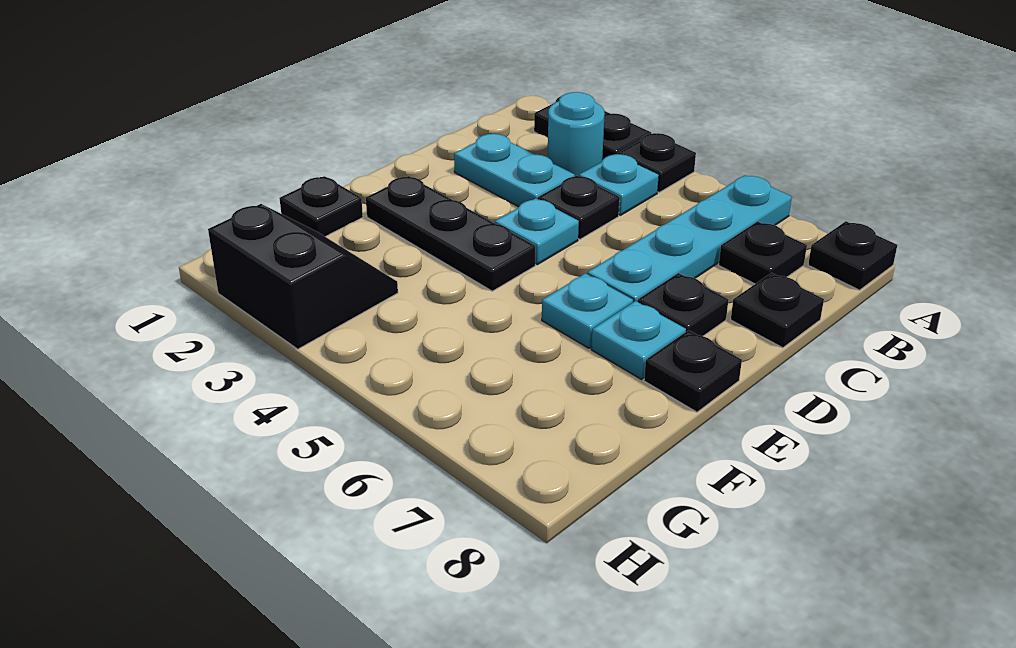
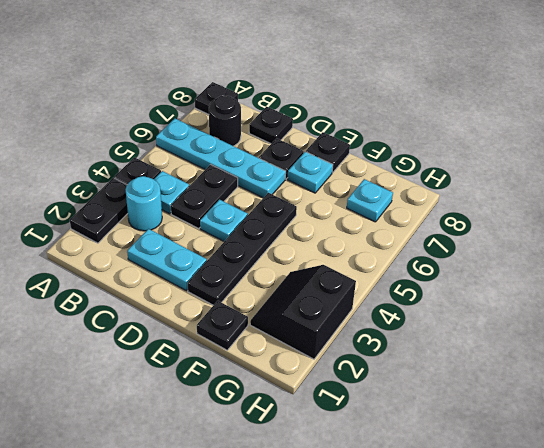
black 1x1 plate [719,222,807,284] -> black 1x1 round brick [209,95,241,146]
cyan 1x2 plate [454,134,575,207] -> cyan 1x2 plate turned to [127,229,207,291]
black 1x1 plate [538,176,620,239] -> black 1x2 plate [171,165,238,229]
black 1x3 plate [366,176,535,291] -> black 1x4 plate [188,193,297,305]
cyan 1x1 plate [542,273,633,348] -> cyan 1x1 plate moved to [347,179,393,222]

